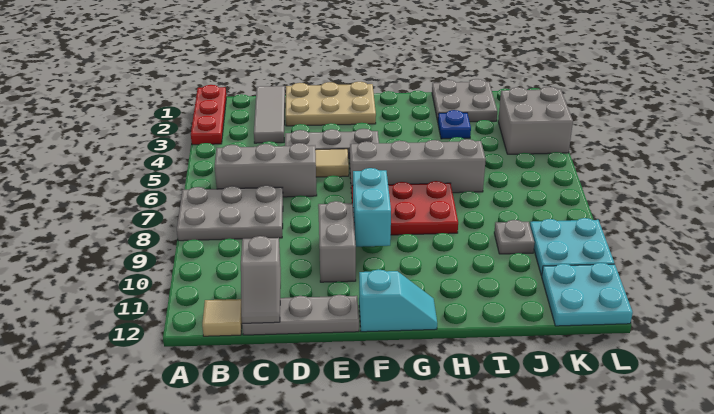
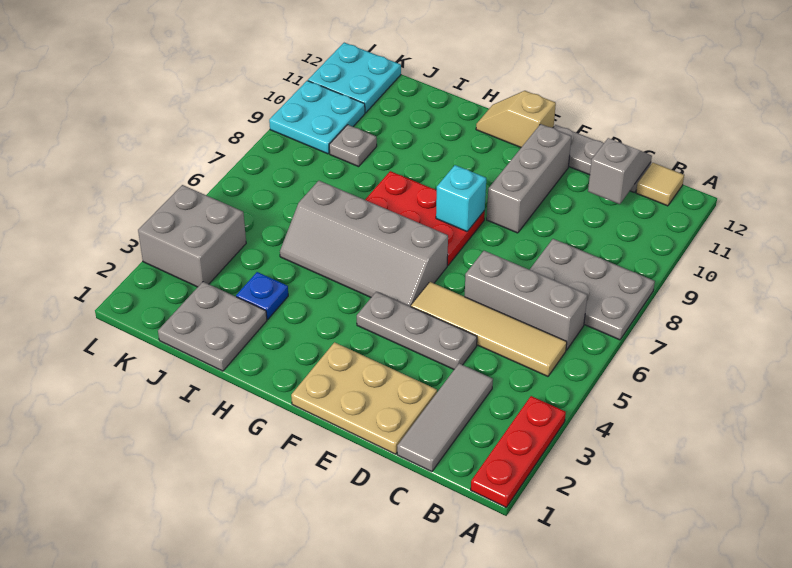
grey 1x2 brick [318,201,356,282] -> grey 1x3 brick [487,124,571,233]
cyan 1x2 brick [353,168,391,247] -> cyan 1x1 brick [436,165,486,231]
cyan 1x2 slope [359,269,437,332] -> tan 1x2 slope [476,91,556,147]

